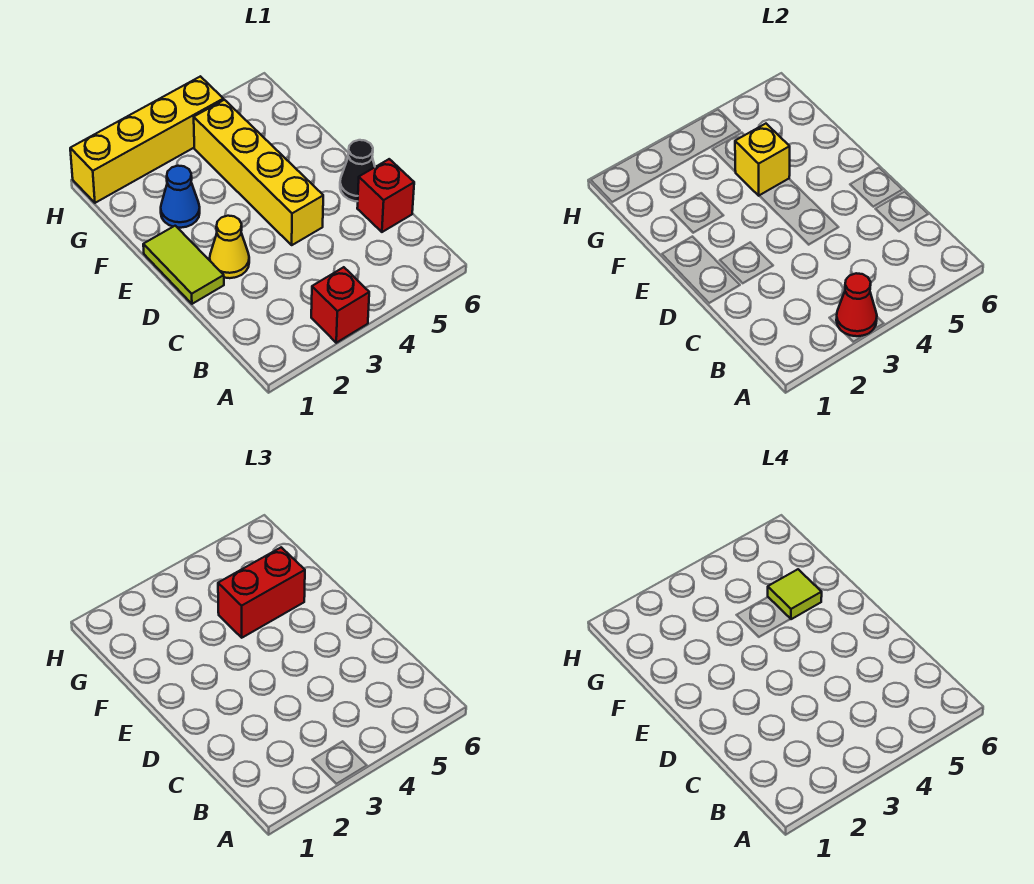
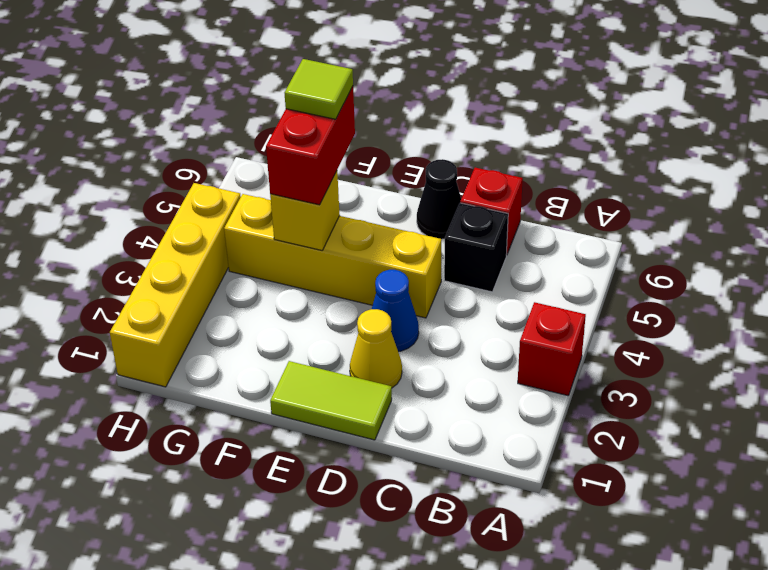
red 1x1 cone [836,273,877,336] -> none
none -> black 1x1 brick [444,203,508,292]
blue 1x1 cone [161,166,200,228] -> blue 1x1 cone moved to [372,270,419,352]

